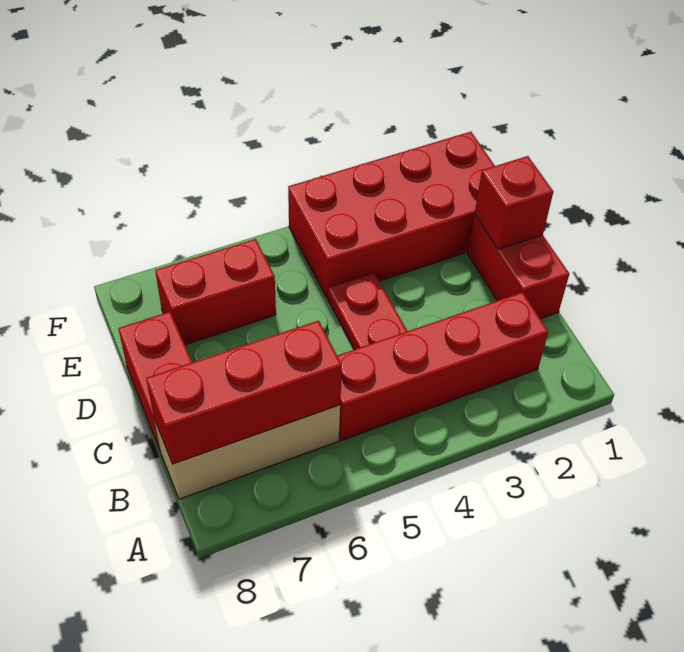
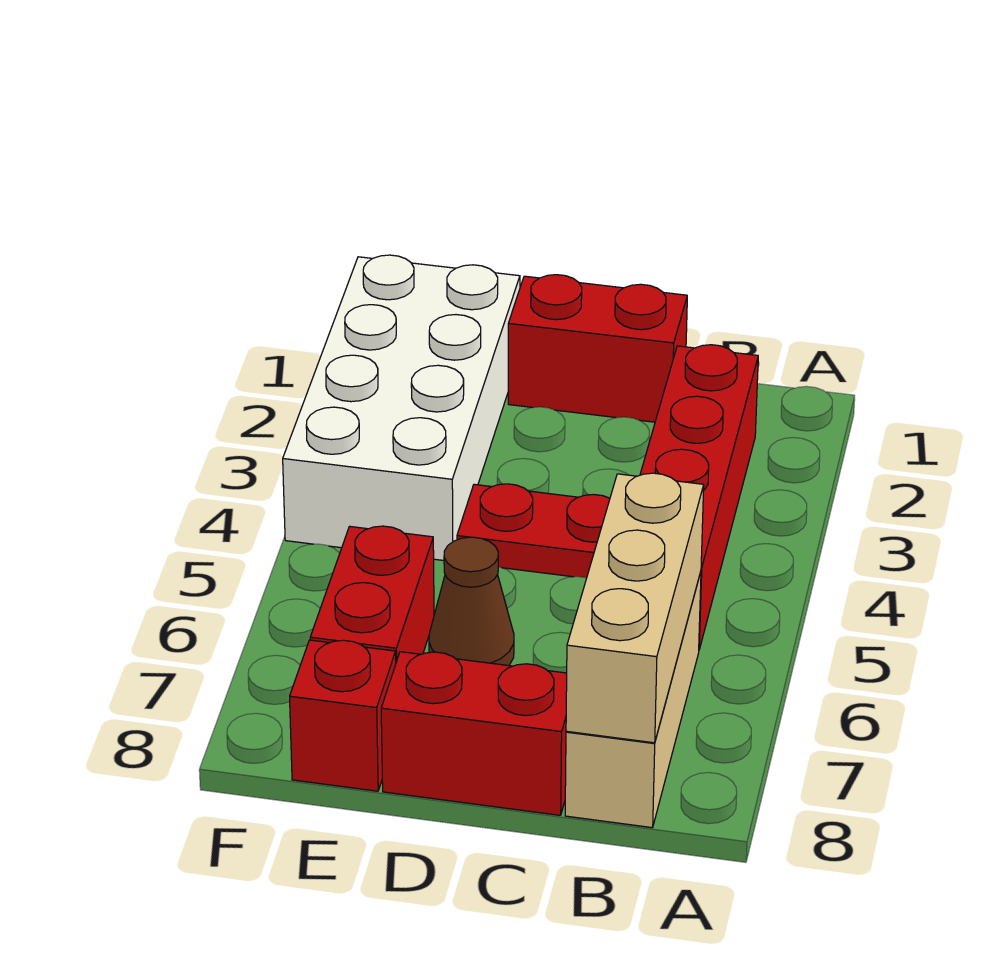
red 1x3 brick [146,321,342,464] -> tan 1x3 brick [566,473,704,743]
red 1x1 brick [475,156,553,249] -> red 1x1 brick moved to [290,640,396,791]
none -> brown 1x1 cone [429,537,514,666]
red 2x4 brick [288,132,495,298] -> white 2x4 brick [283,255,520,560]

